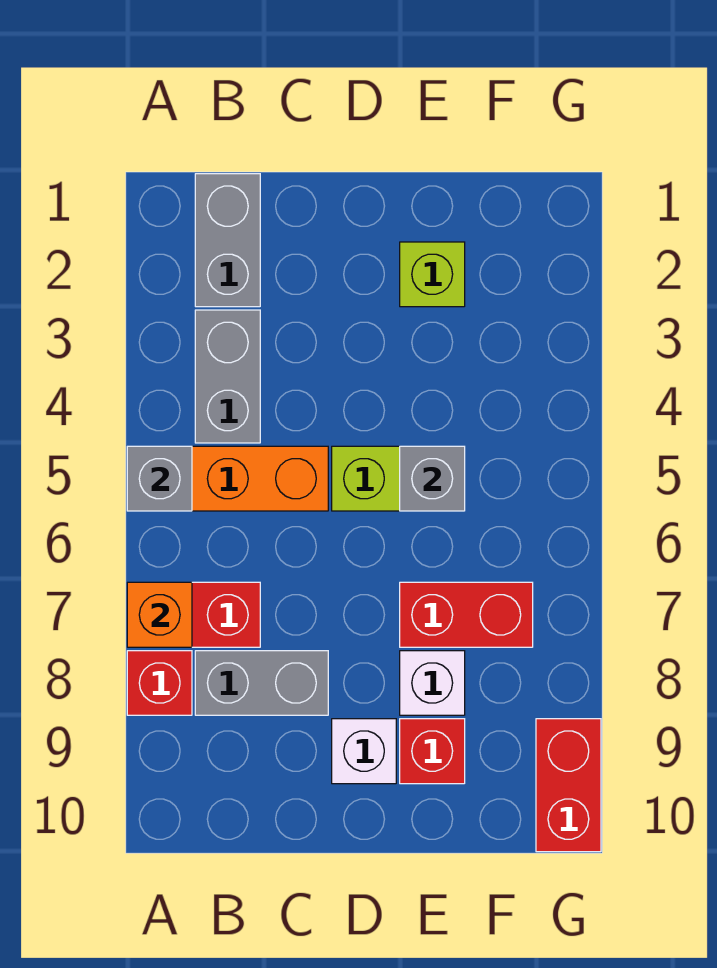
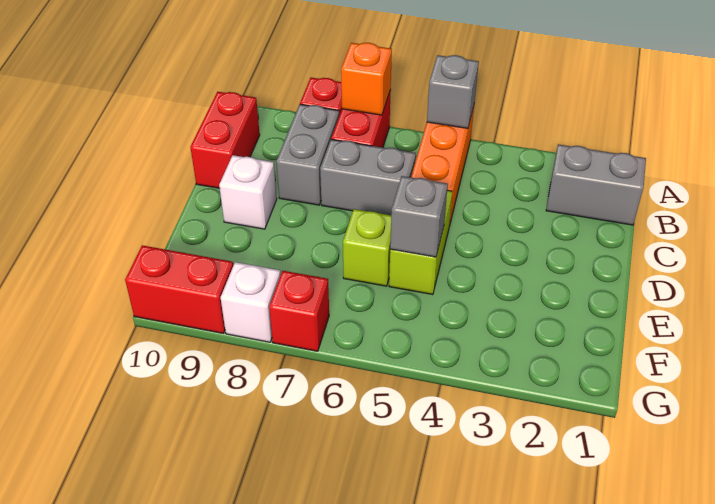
grey 1x2 brick [195,310,260,443] -> grey 1x2 brick moved to [320,139,416,215]
lime 1x1 brick [400,242,465,307] -> lime 1x1 brick moved to [343,209,391,286]
red 1x2 brick [400,582,533,647] -> red 1x2 brick moved to [190,92,260,188]
white 1x1 brick [400,651,465,715] -> white 1x1 brick moved to [221,262,281,342]
red 1x1 brick [400,719,465,784] -> red 1x1 brick moved to [269,271,329,351]

